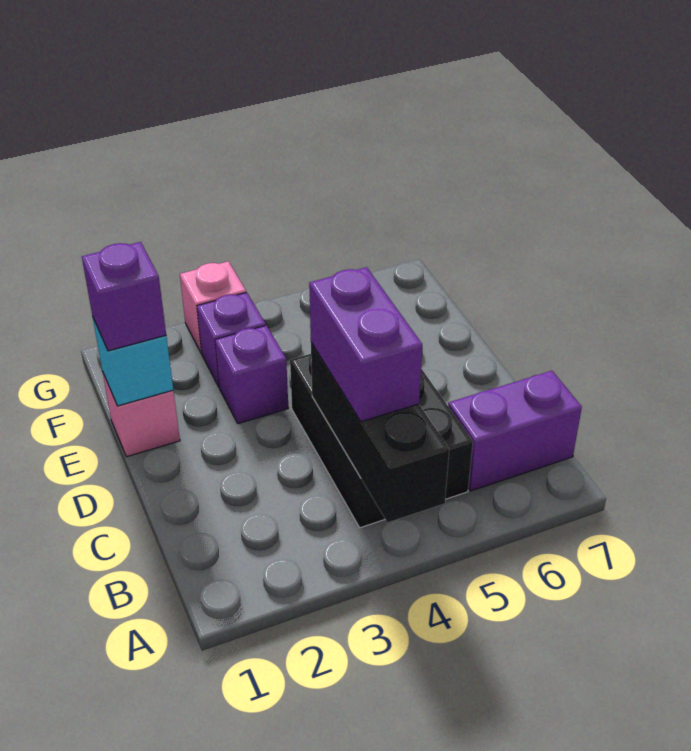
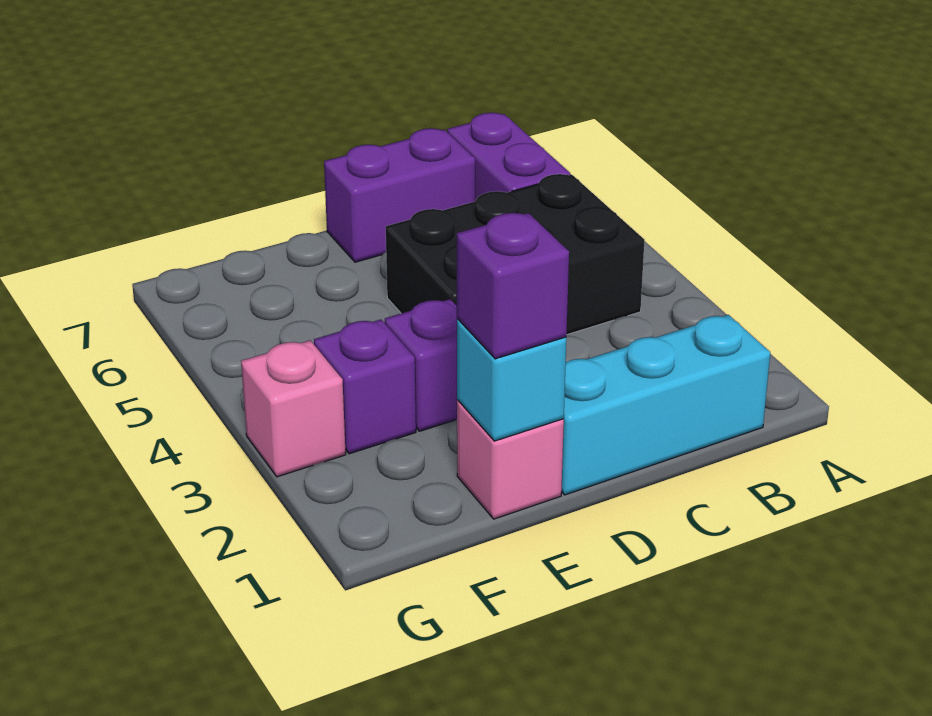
black 1x3 brick [311,343,449,523] -> none
none -> cyan 1x3 brick [561,315,770,495]
purple 1x2 brick [309,267,422,422] -> purple 1x2 brick moved to [324,128,475,262]

